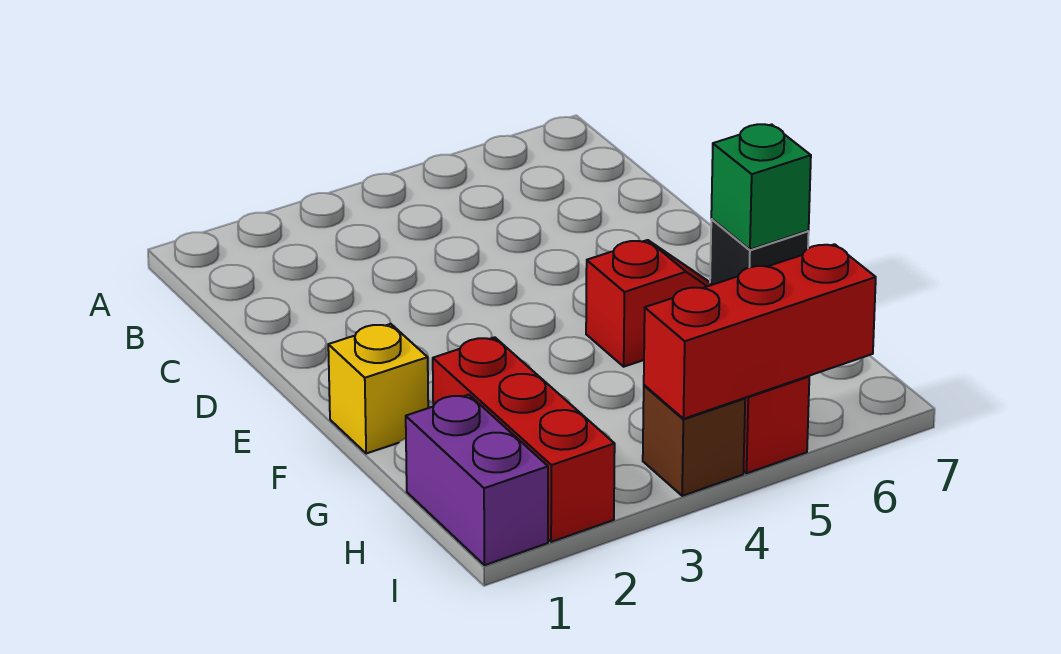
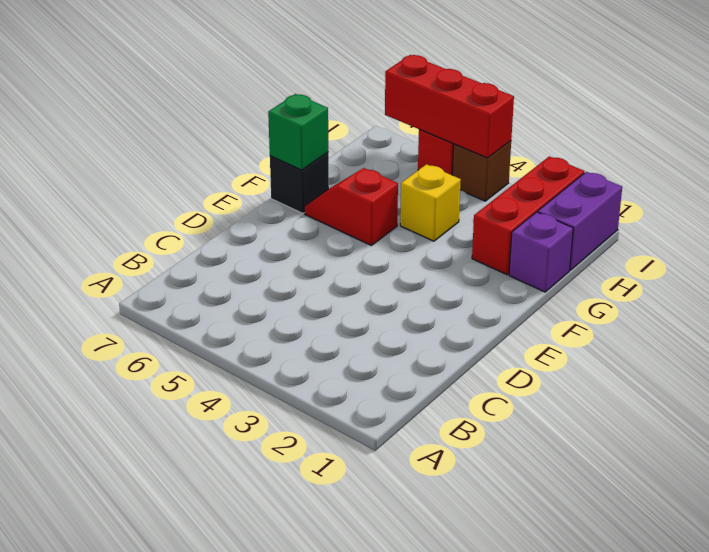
yellow 1x1 brick [328,324,428,453] -> yellow 1x1 brick moved to [400,164,461,241]
none -> purple 1x1 brick [509,212,573,292]

